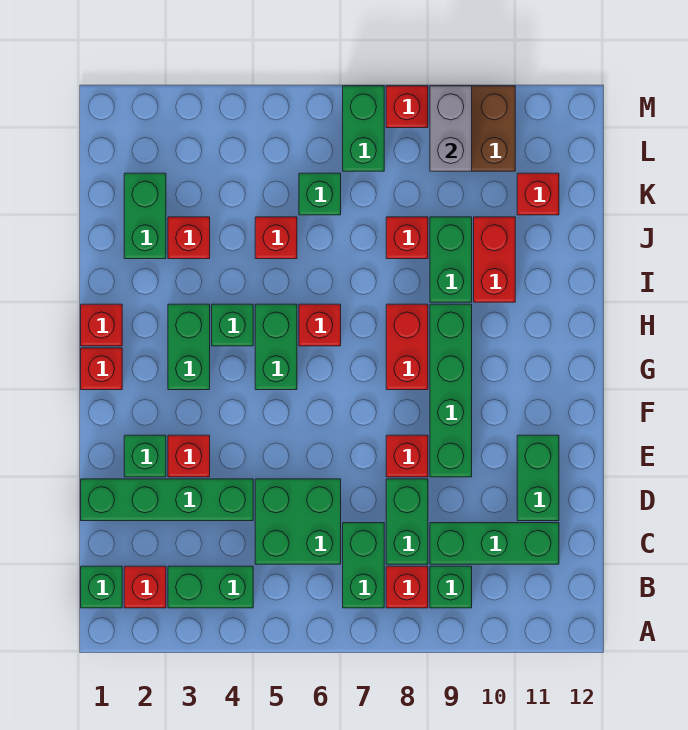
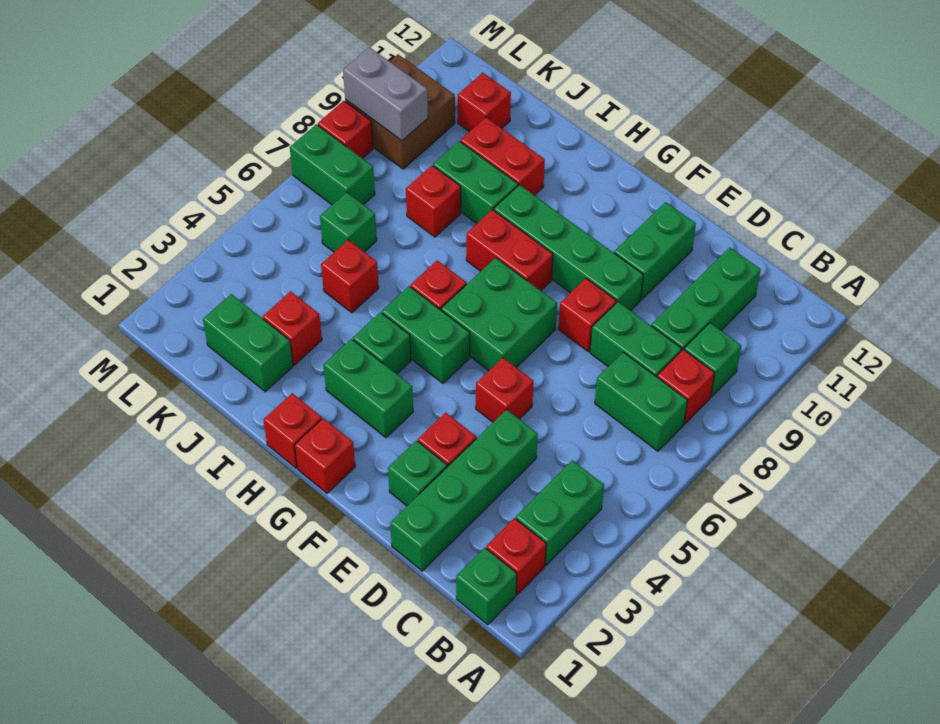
green 2x2 brick [255,479,341,564] -> green 2x2 brick moved to [441,258,557,371]
green 1x2 brick [517,435,559,521] -> green 1x2 brick turned to [614,202,696,300]
none -> red 1x1 brick [476,358,534,422]

